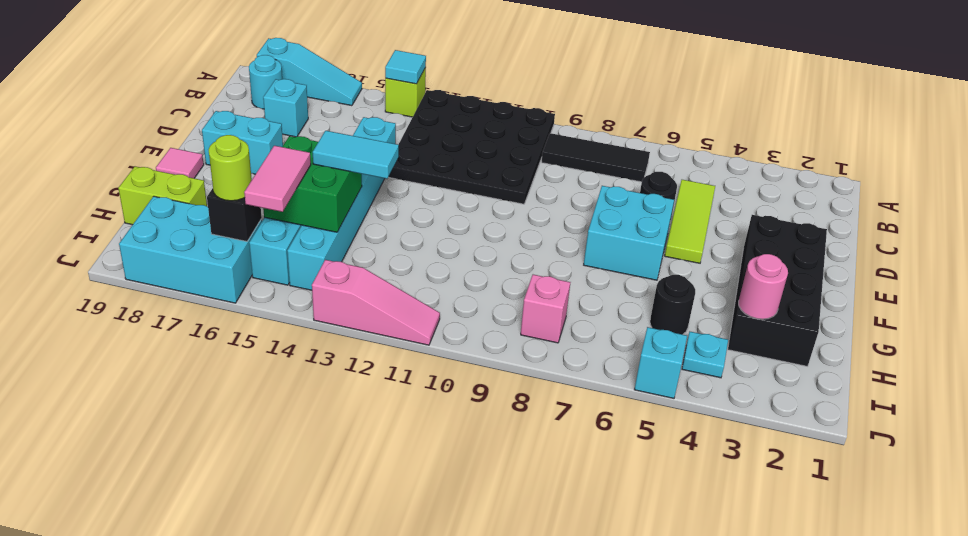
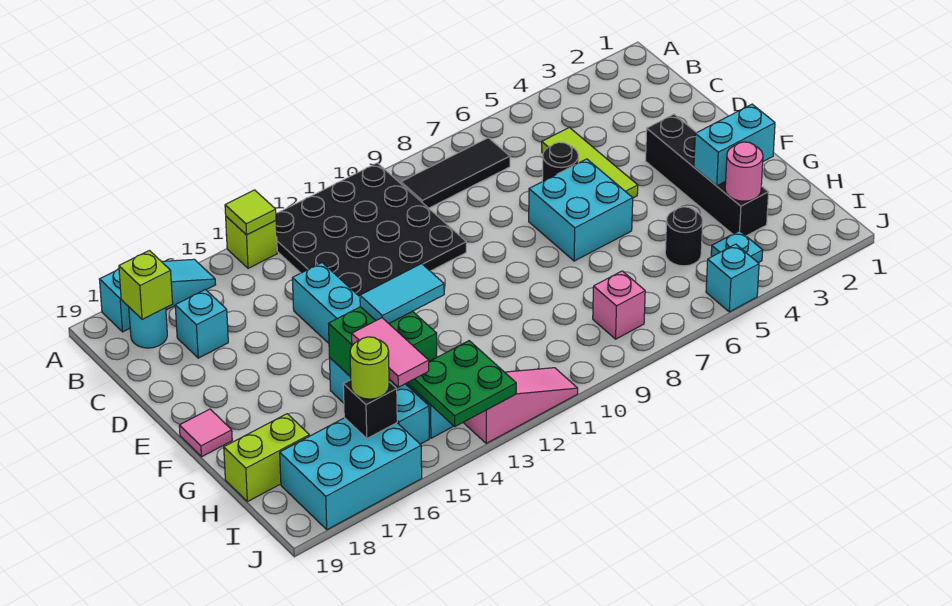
cyan 1x1 tile [385,50,426,84] -> lime 1x1 tile [225,190,276,235]
none -> lime 1x1 brick [119,251,173,319]
black 2x4 brick [728,215,827,366] -> black 1x4 brick [646,114,769,236]
cyan 1x2 brick [202,111,283,174] -> cyan 1x2 brick moved to [694,104,775,186]
none -> green 2x2 plate [408,341,516,426]

